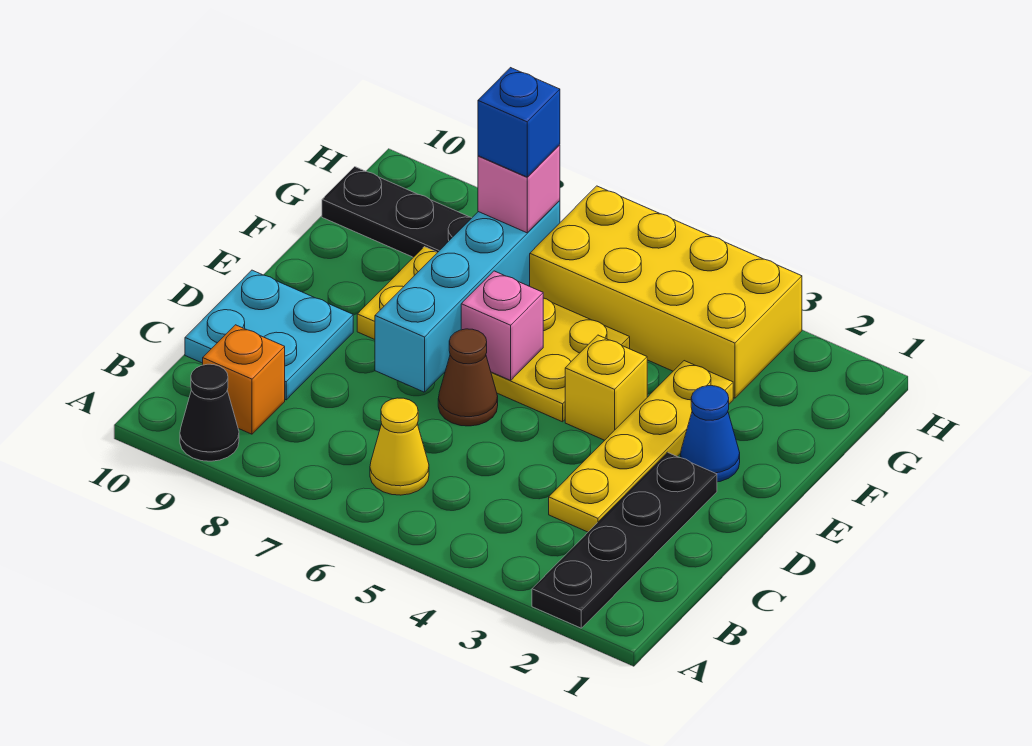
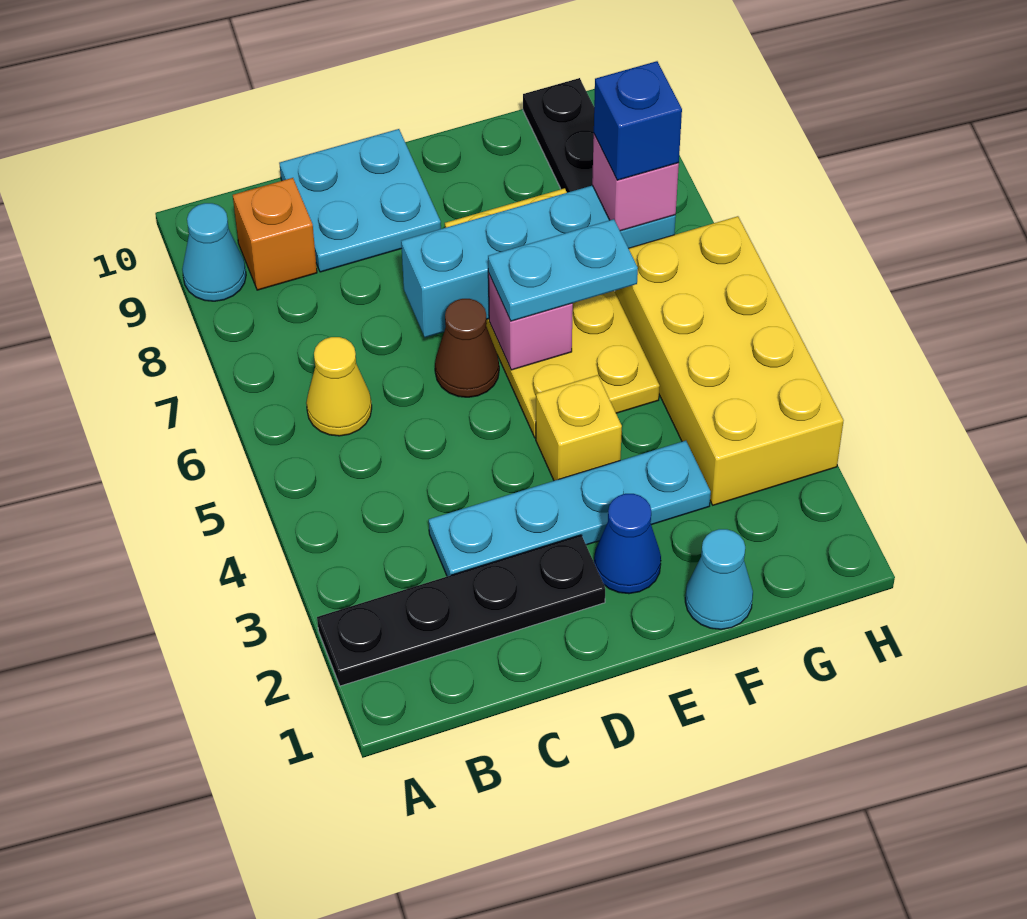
black 1x1 cone [180,364,239,461] -> cyan 1x1 cone [182,203,246,301]
yellow 1x4 plate [549,361,733,532] -> cyan 1x4 plate [429,441,711,576]
none -> cyan 1x2 plate [488,219,638,321]
none -> cyan 1x1 cone [685,529,753,629]

